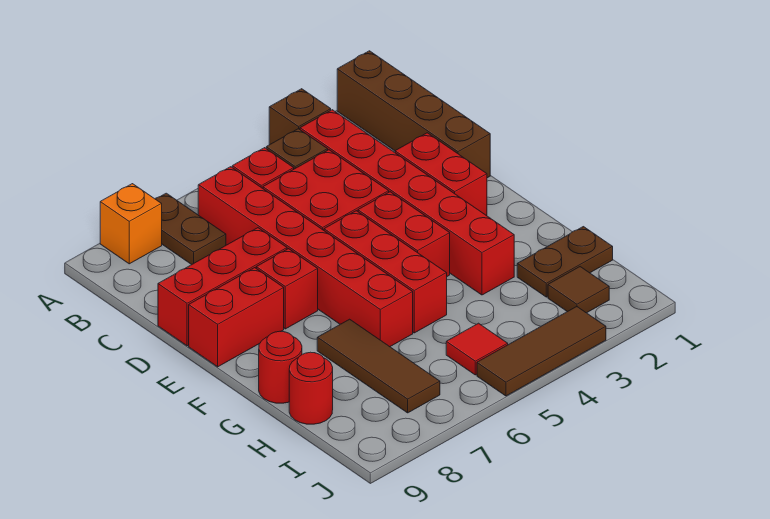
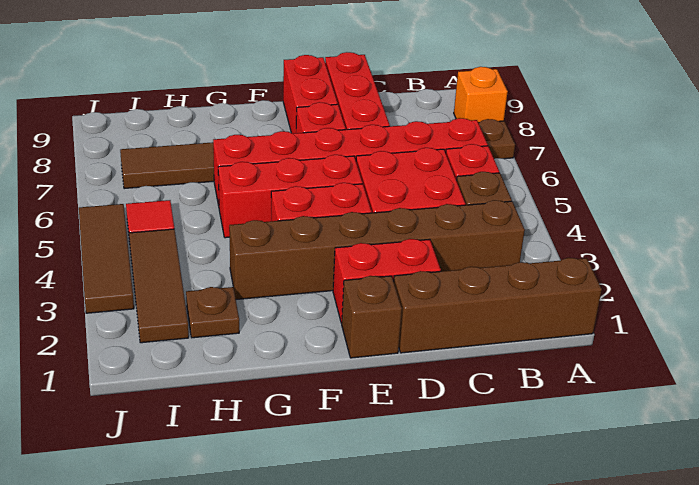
brown 1x1 brick [269,89,331,145] -> brown 1x1 brick moved to [342,276,402,358]
red 1x6 brick [300,110,514,295] -> brown 1x6 brick [229,200,525,300]
red 1x1 round brick [259,331,302,403] -> none
brown 1x2 plate [517,227,613,297] -> brown 1x1 plate [186,287,239,338]
red 1x1 round brick [289,352,333,424] -> none
brown 1x1 tile [548,267,609,313] -> brown 1x3 tile [129,229,189,343]

